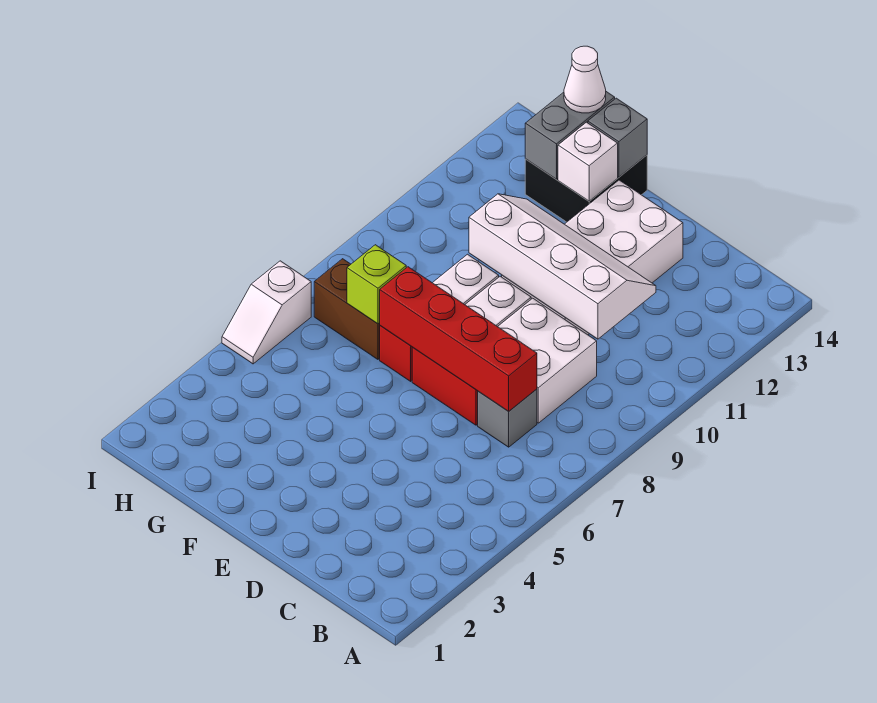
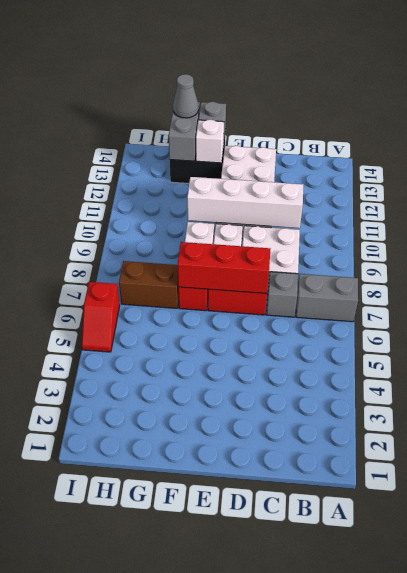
none -> grey 1x2 brick [296,274,358,322]
red 1x4 brick [380,267,537,411] -> red 1x3 brick [178,242,270,294]
lime 1x1 brick [347,245,406,324] -> none
white 1x1 cone [564,46,606,113] -> grey 1x1 cone [173,74,199,118]
white 1x2 slope [222,261,311,364] -> red 1x2 slope [82,282,120,352]

